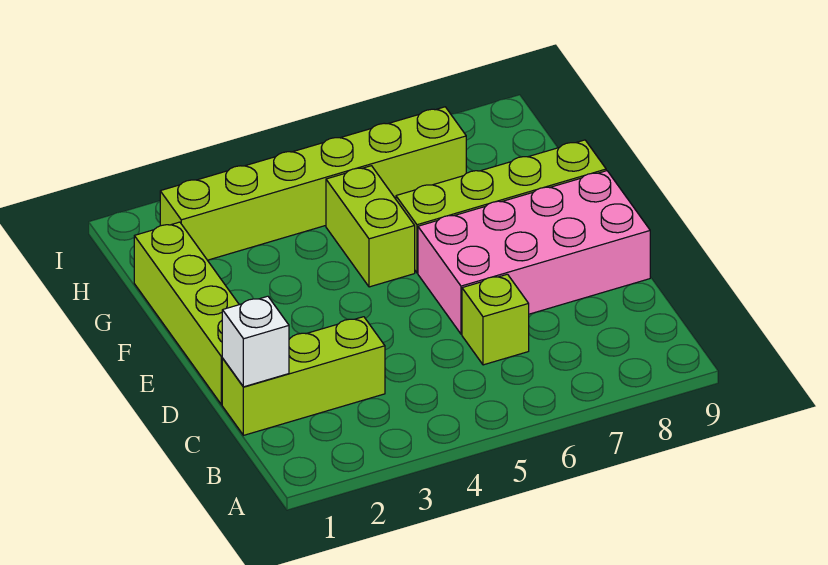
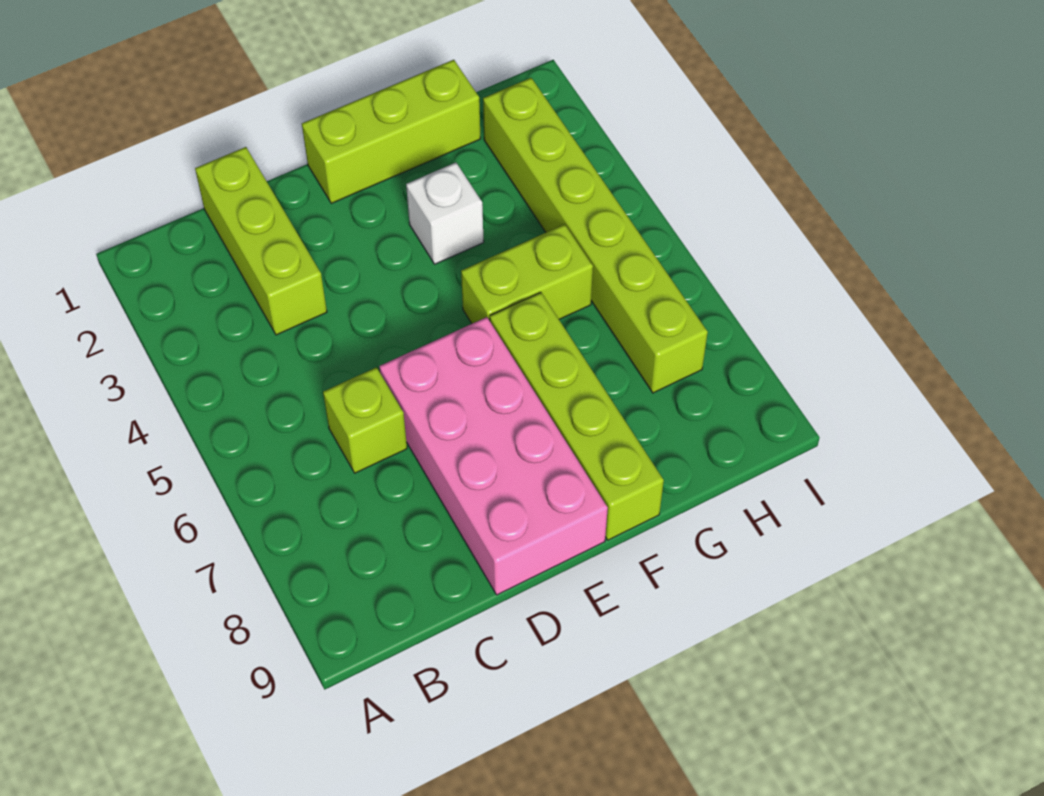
white 1x1 brick [222,296,289,387] -> white 1x1 brick moved to [406,162,484,264]
lime 1x4 brick [134,222,239,405] -> lime 1x3 brick [302,60,481,203]

